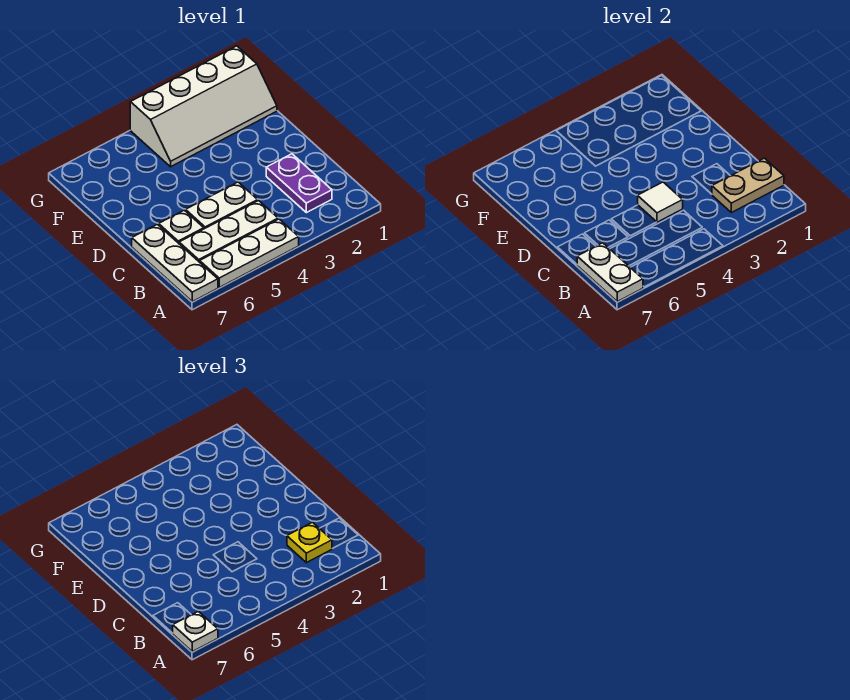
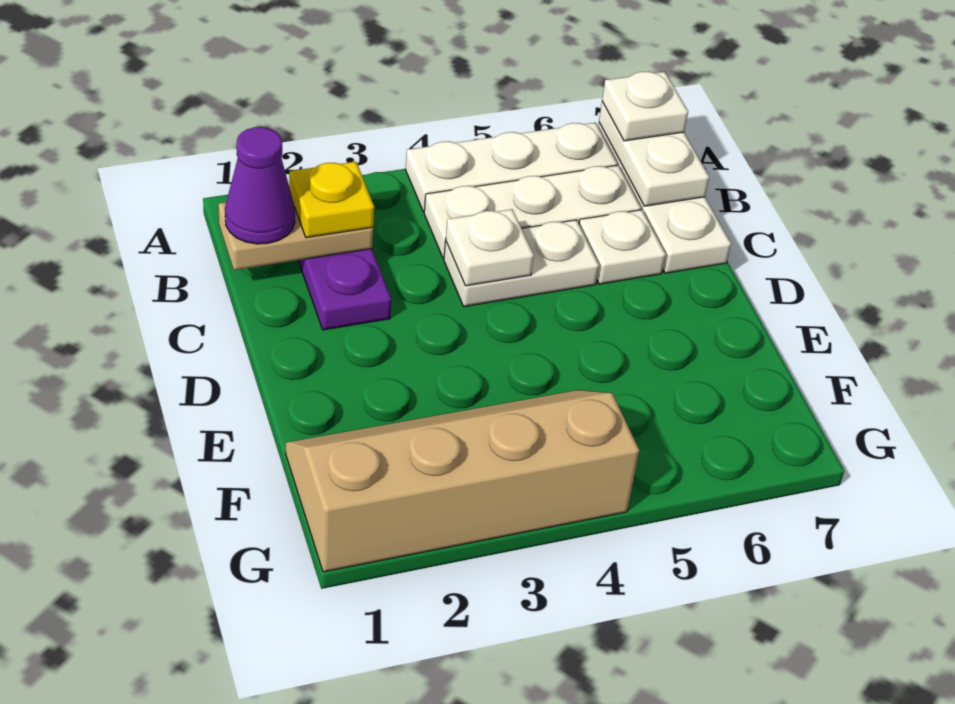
none -> purple 1x1 cone [225,127,295,244]
white 1x1 tile [638,182,683,222] -> white 1x1 plate [446,209,534,286]
white 2x4 slope [130,46,277,167] -> tan 2x4 slope [286,390,639,572]

